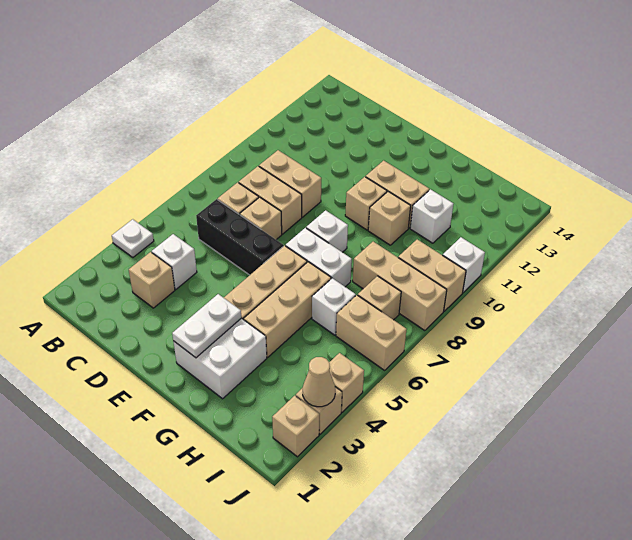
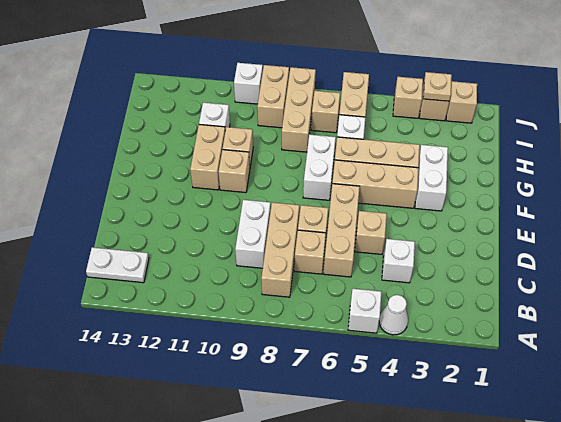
white 1x1 plate [112,219,154,258] -> white 1x1 cone [379,295,408,335]
tan 1x1 brick [129,252,175,308] -> tan 1x1 brick moved to [355,211,387,254]
black 1x3 brick [196,199,283,275] -> tan 1x3 brick [324,184,360,277]
tan 1x2 brick [239,166,302,234] -> tan 1x3 brick [261,202,299,297]
tan 1x2 brick [259,150,321,217] -> white 1x2 brick [235,200,271,268]
white 2x2 brick [173,318,267,399] -> white 1x2 brick [415,145,448,211]
white 1x2 plate [172,294,241,358] -> white 1x2 plate moved to [86,247,149,283]
white 1x1 brick [306,210,348,252] -> white 1x1 brick moved to [348,289,381,333]
tan 1x1 cone [303,357,335,407] -> tan 1x1 plate [423,72,452,101]

